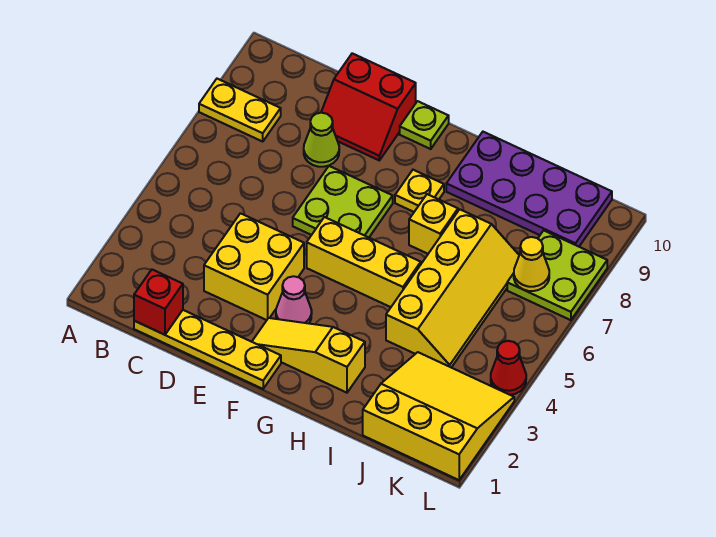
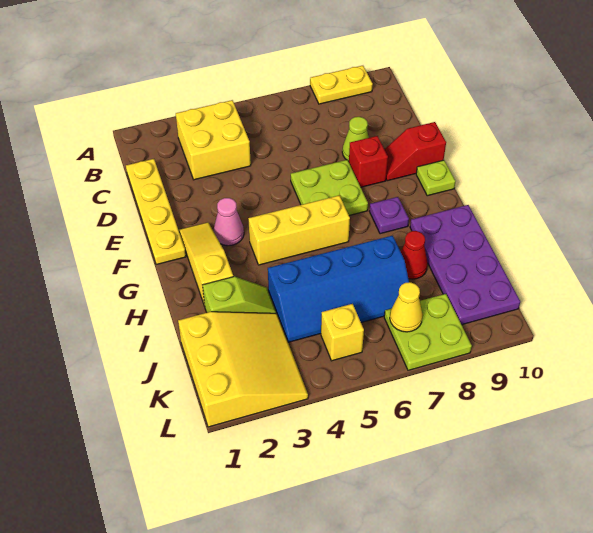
yellow 1x2 plate [199,79,281,141] -> yellow 1x2 plate turned to [310,66,373,104]
red 1x1 brick [134,270,183,335] -> red 1x1 brick moved to [349,136,388,187]
yellow 2x2 brick [204,213,304,320] -> yellow 2x2 brick moved to [176,100,251,180]
red 2x2 slope [321,53,416,160] -> red 1x2 slope [384,122,446,181]
yellow 1x3 brick [307,217,421,307] -> yellow 1x3 brick turned to [248,195,350,265]
yellow 1x1 plate [395,170,444,212] -> purple 1x1 plate [369,197,409,234]
yellow 1x1 brick [409,194,458,254] -> yellow 1x1 brick moved to [321,304,364,361]
none -> lime 1x2 slope [203,277,276,313]
yellow 2x4 slope [386,209,519,367] -> blue 2x4 slope [268,236,409,342]
red 1x1 cone [491,341,526,395] -> red 1x1 cone moved to [401,231,428,279]

